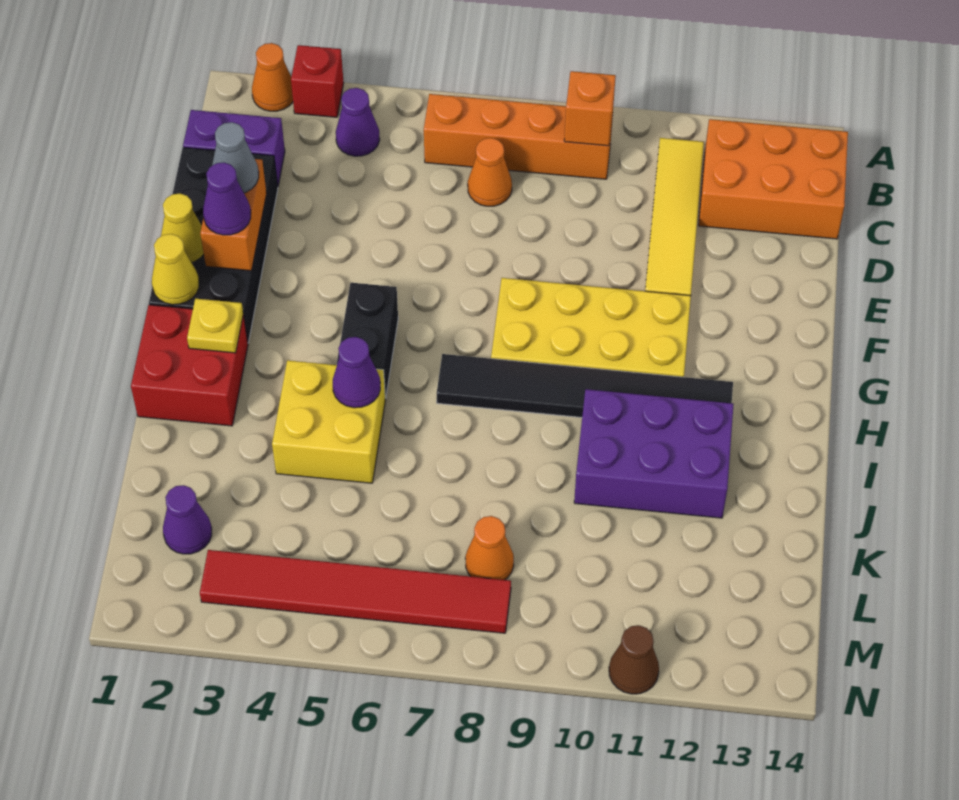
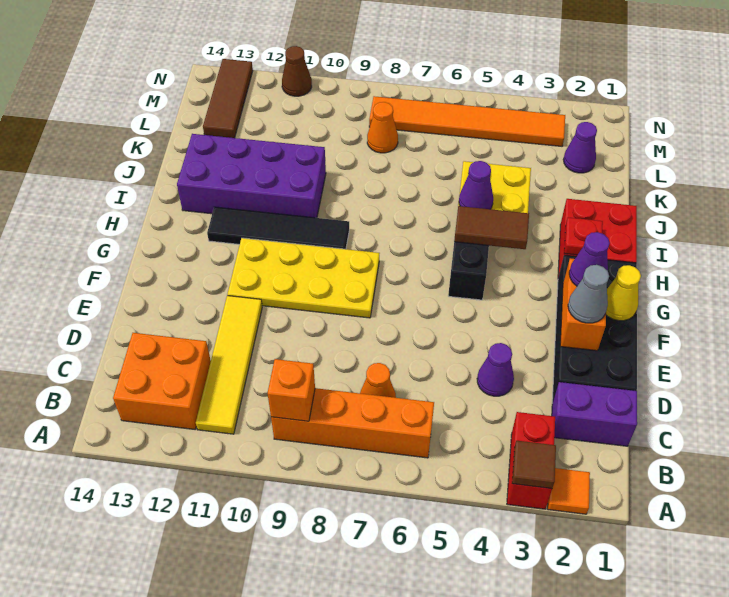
orange 1x1 cone [252,43,293,111] -> orange 1x1 tile [548,468,590,514]
red 1x1 brick [291,45,344,117] -> red 1x2 brick [507,412,555,509]
none -> brown 1x1 tile [512,441,556,489]
purple 1x1 cone [336,88,380,156] -> purple 1x1 cone moved to [477,343,514,396]
orange 2x3 brick [699,119,848,239] -> orange 2x2 brick [113,333,211,429]
yellow 1x1 cone [152,234,199,305] -> none
yellow 1x1 plate [187,298,243,353] -> red 1x1 plate [564,217,603,255]
none -> brown 1x2 tile [454,206,529,249]
black 1x6 tile [437,354,733,417] -> black 1x4 tile [207,207,349,249]
purple 2x3 brick [574,389,734,518] -> purple 2x4 brick [177,134,326,218]
none -> brown 1x3 tile [203,59,253,138]
red 1x6 tile [200,550,511,633] -> orange 1x6 tile [369,96,565,146]

